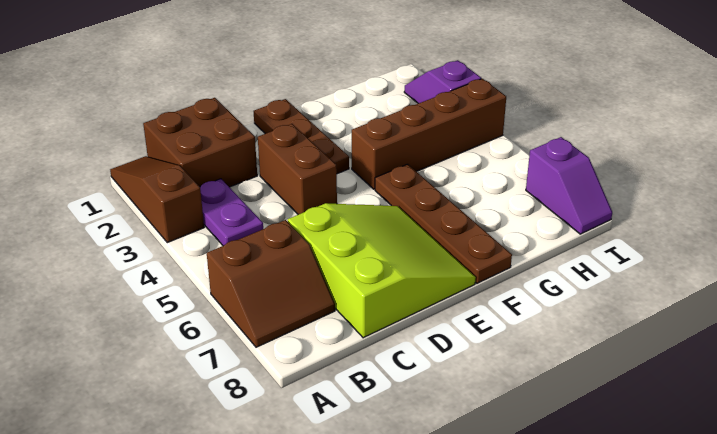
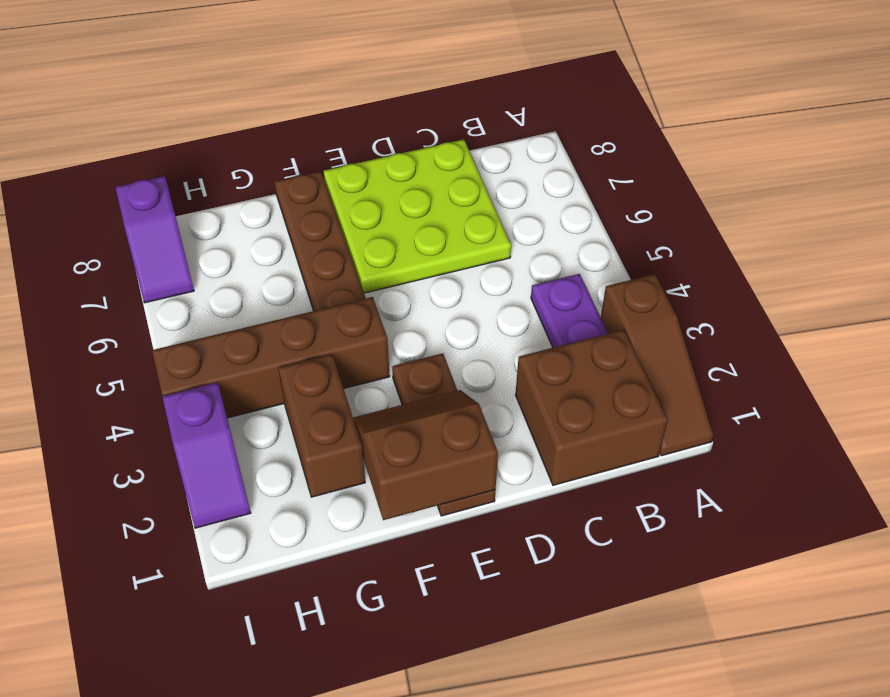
brown 2x2 slope [207,220,335,347] -> brown 2x2 slope moved to [353,390,498,520]
lime 3x3 slope [288,203,476,338] -> lime 3x3 plate [324,139,511,293]
brown 1x2 brick [258,124,337,215] -> brown 1x2 brick moved to [279,354,365,497]
purple 1x2 slope [526,137,612,234] -> purple 1x2 slope turned to [116,176,194,303]

